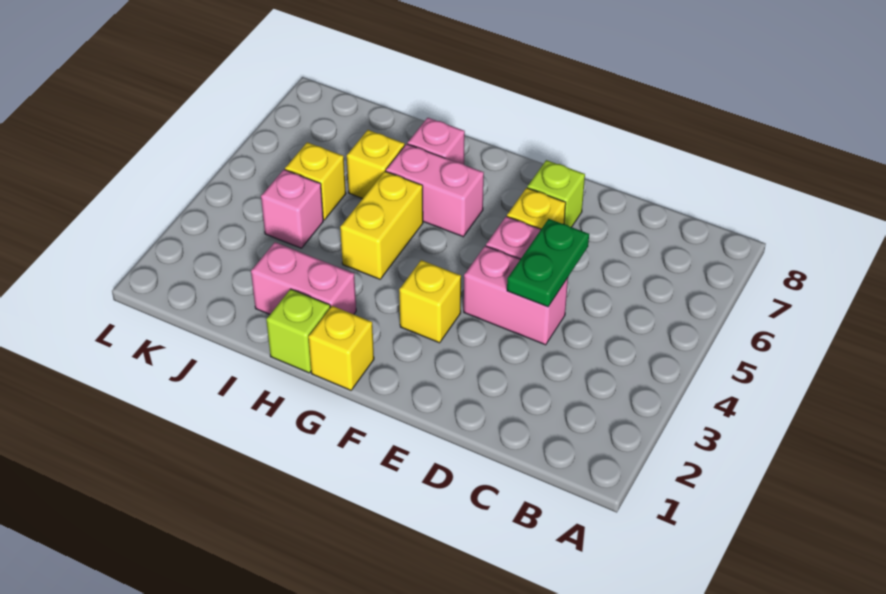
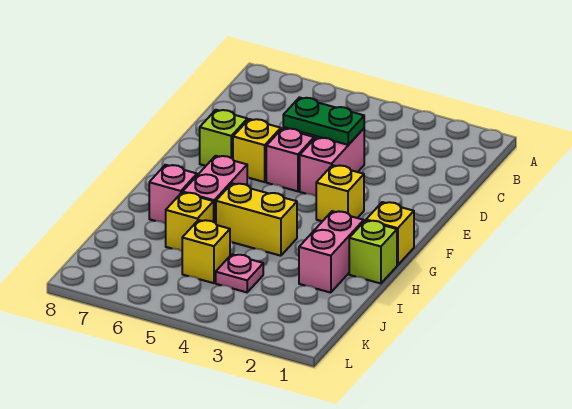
pink 1x1 brick [261,170,323,248] -> pink 1x1 plate [216,254,263,292]

